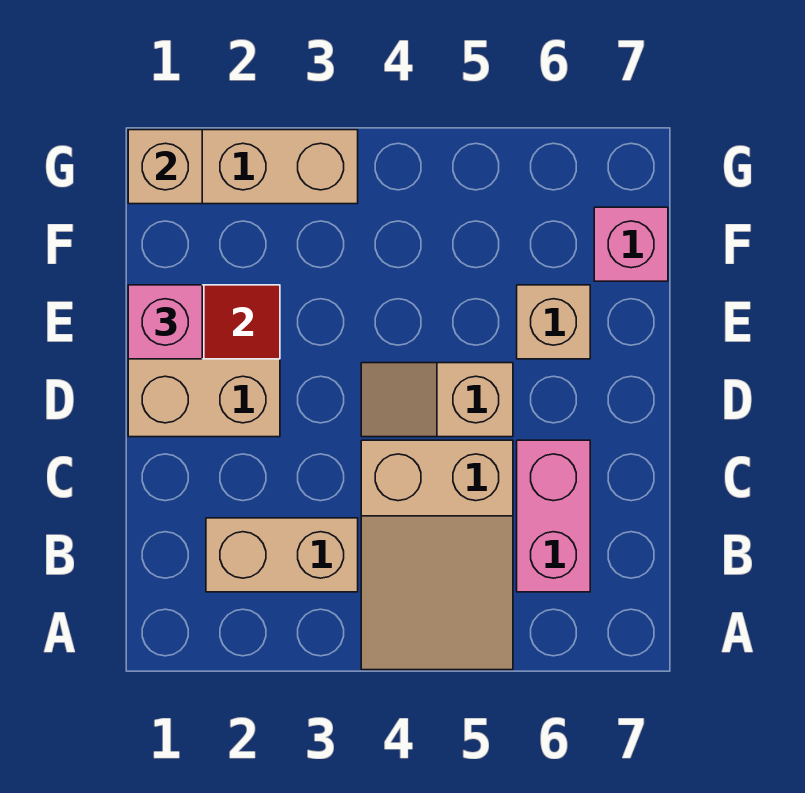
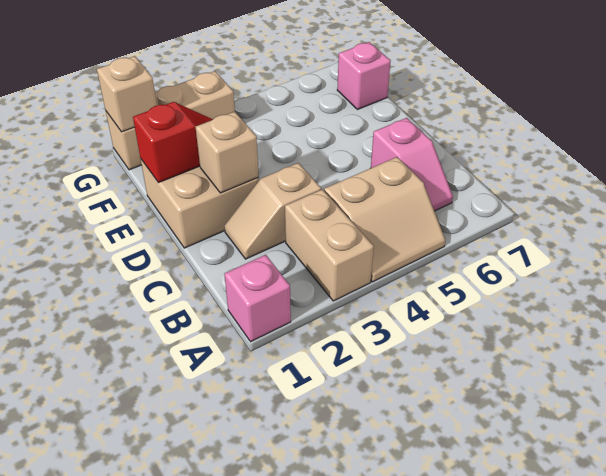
tan 2x3 slope [361,440,513,670] -> tan 2x2 slope [324,157,445,282]
tan 1x2 brick [206,518,358,592] -> tan 1x2 brick turned to [285,189,374,301]
pink 1x2 brick [517,440,590,592] -> pink 1x2 slope [371,118,453,211]
tan 1x2 slope [361,363,513,437] -> tan 1x2 slope moved to [225,163,321,259]
pink 1x1 brick [128,285,202,359] -> pink 1x1 brick moved to [224,255,291,342]
tan 1x1 brick [517,285,590,359] -> tan 1x1 brick moved to [195,112,259,193]

